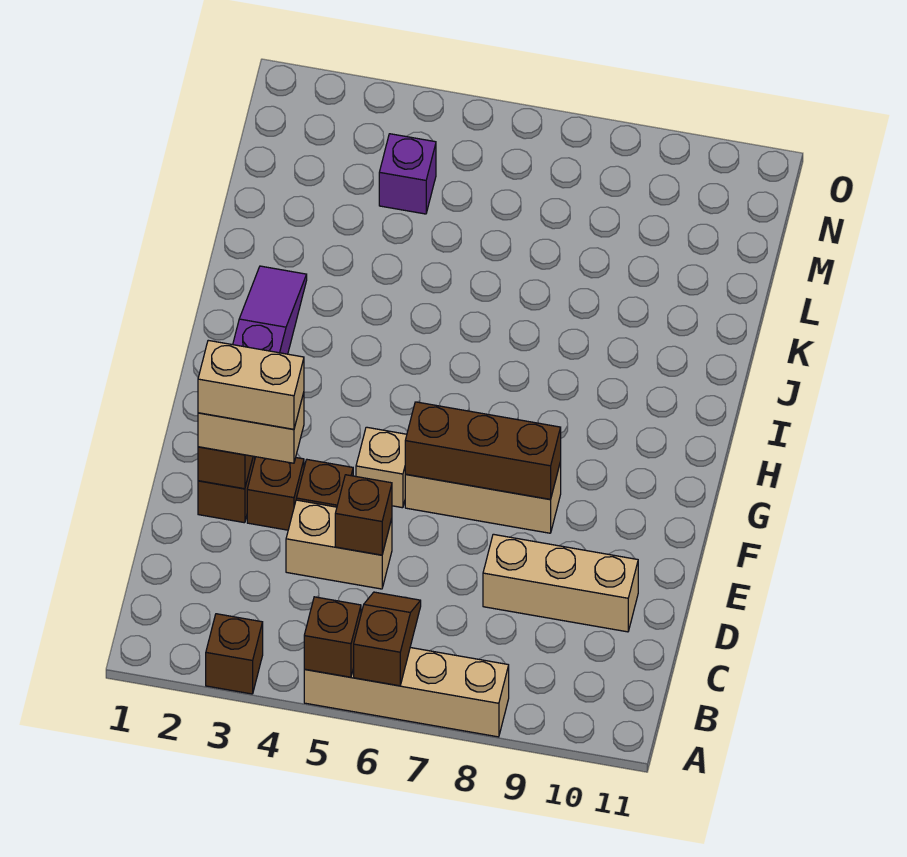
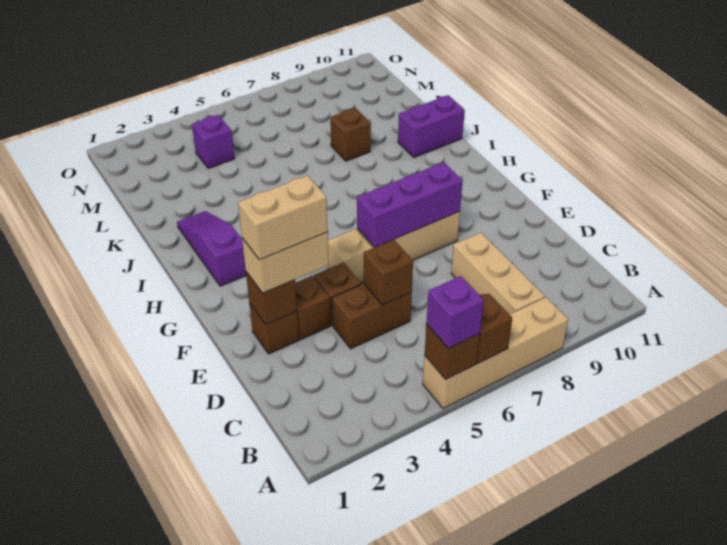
brown 1x1 brick [206,614,263,694] -> brown 1x1 brick moved to [330,108,371,161]
none -> purple 1x1 brick [426,276,484,348]
tan 1x2 brick [286,500,392,589] -> brown 1x2 brick [332,284,412,349]
tan 1x3 brick [483,534,638,632] -> tan 1x3 brick turned to [451,233,545,314]
brown 1x3 brick [405,402,561,499] -> purple 1x3 brick [357,162,463,247]
none -> purple 1x2 brick [398,95,465,157]

